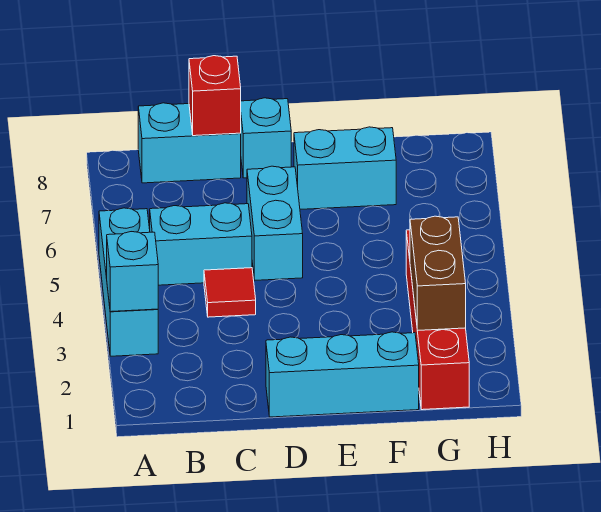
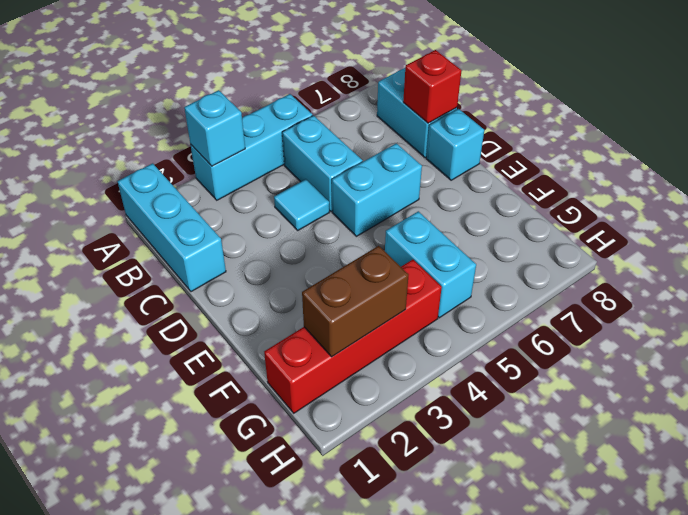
red 1x1 tile [204,268,256,317] -> cyan 1x1 tile [274,179,329,230]
cyan 1x3 brick [266,332,419,417] -> cyan 1x3 brick moved to [118,163,226,292]
cyan 1x2 brick [294,127,396,209] -> cyan 1x2 brick moved to [385,211,476,318]

